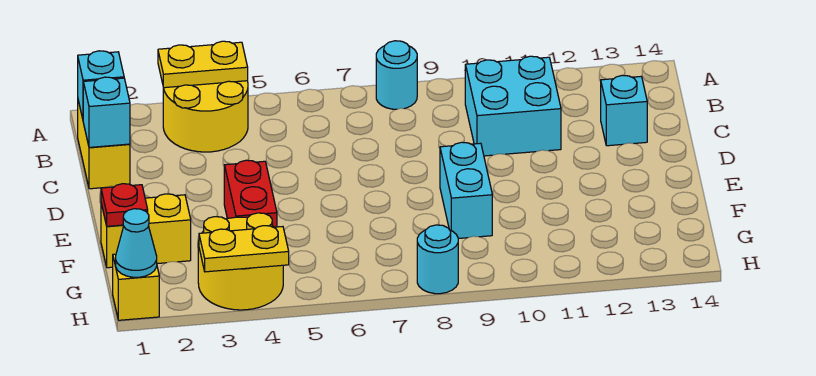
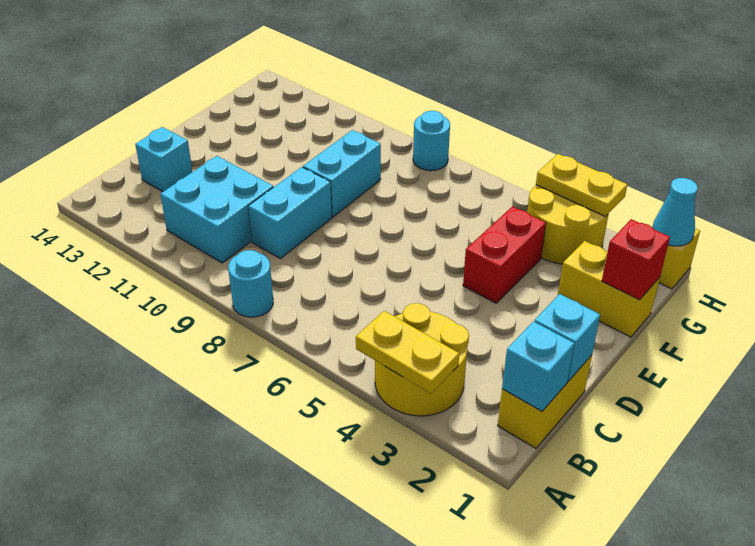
none -> cyan 1x2 brick [248,167,332,258]
red 1x1 plate [101,184,148,226] -> red 1x1 brick [602,219,670,300]

